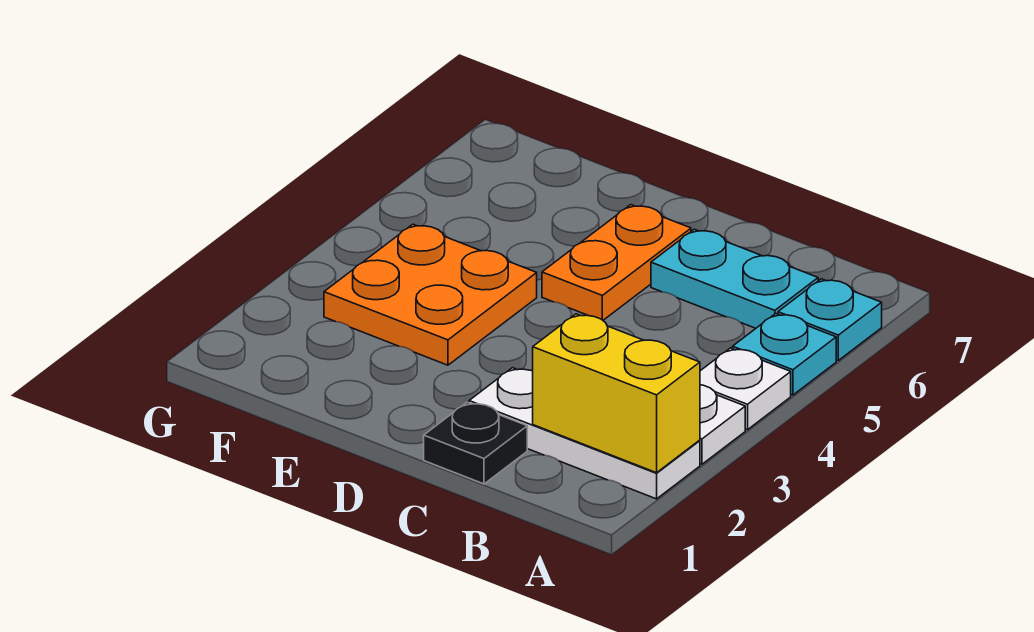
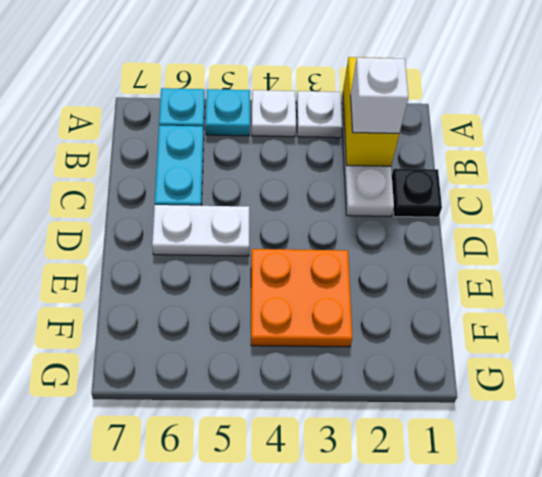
none -> white 1x1 brick [351,58,408,133]
orange 1x2 plate [542,205,691,320] -> white 1x2 plate [152,205,249,256]

